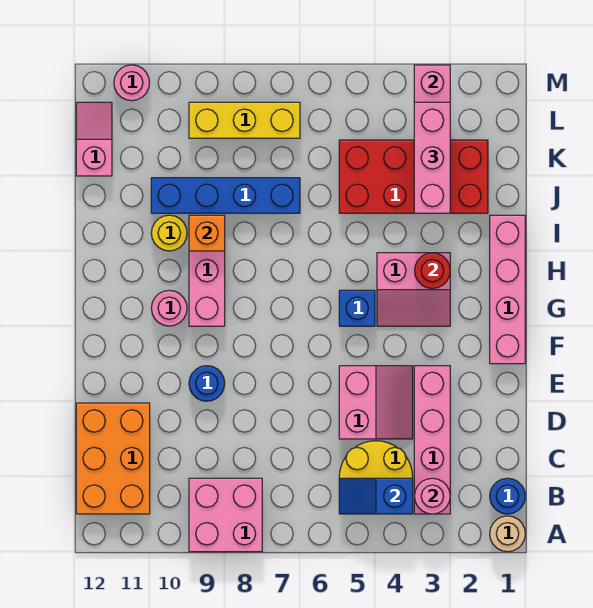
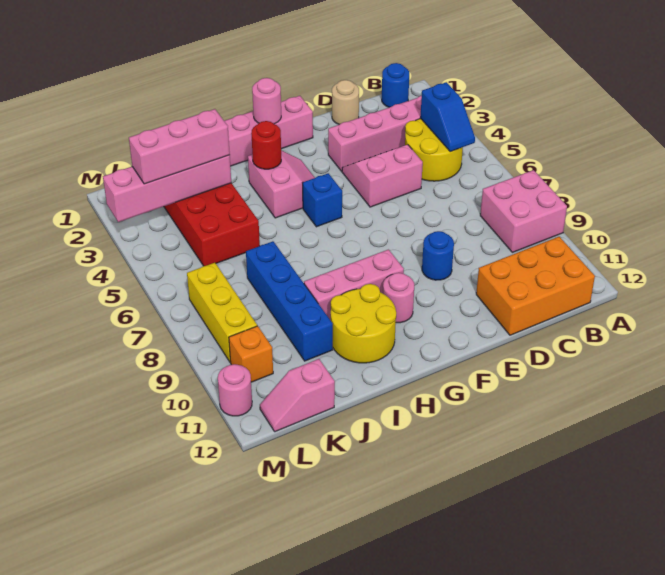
tan 1x1 round brick [490,516,525,552] -> tan 1x1 round brick moved to [332,80,359,125]
pink 1x1 round brick [414,478,450,514] -> pink 1x1 round brick moved to [252,78,281,124]
orange 1x1 brick [189,215,225,251] -> orange 1x1 brick moved to [229,326,273,382]
yellow 1x1 round brick [151,215,187,251] -> yellow 2x2 round brick [331,284,396,363]

